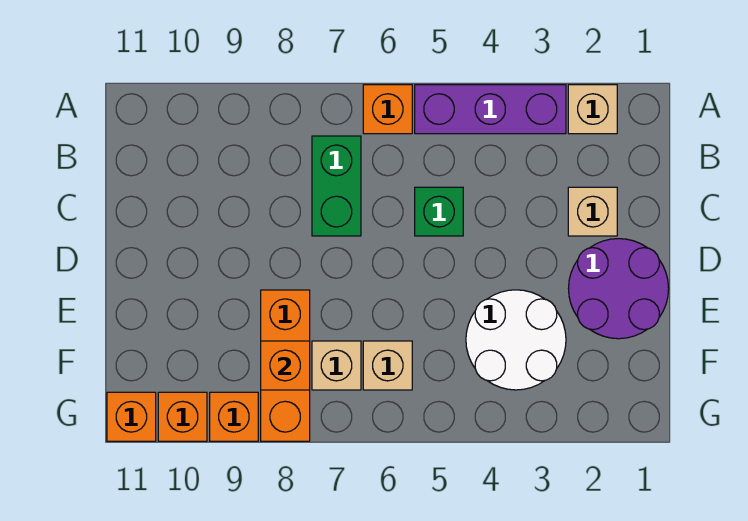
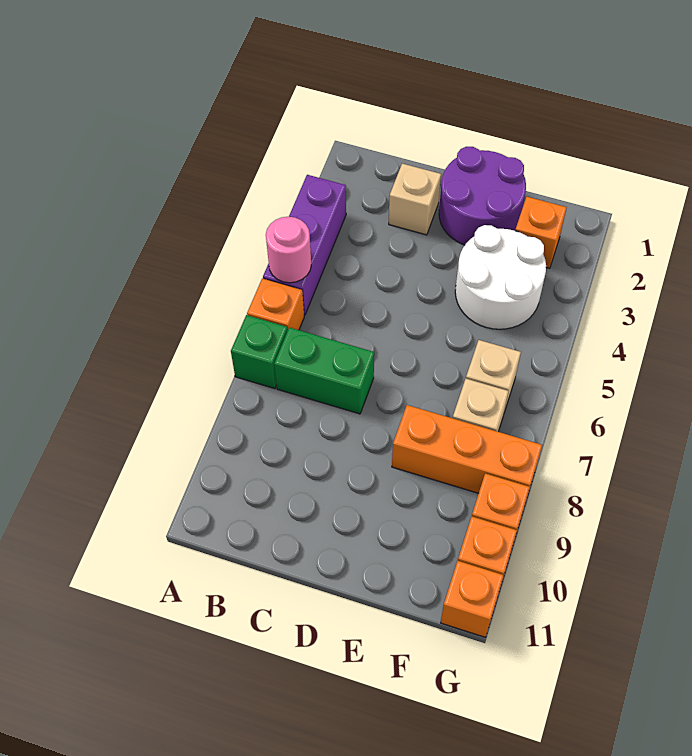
tan 1x1 brick [568,85,617,134] -> none
none -> pink 1x1 round brick [266,217,311,283]
green 1x1 brick [415,187,463,236] -> green 1x1 brick moved to [231,315,287,389]
orange 1x1 brick [261,341,310,390] -> orange 1x1 brick moved to [515,197,567,268]

